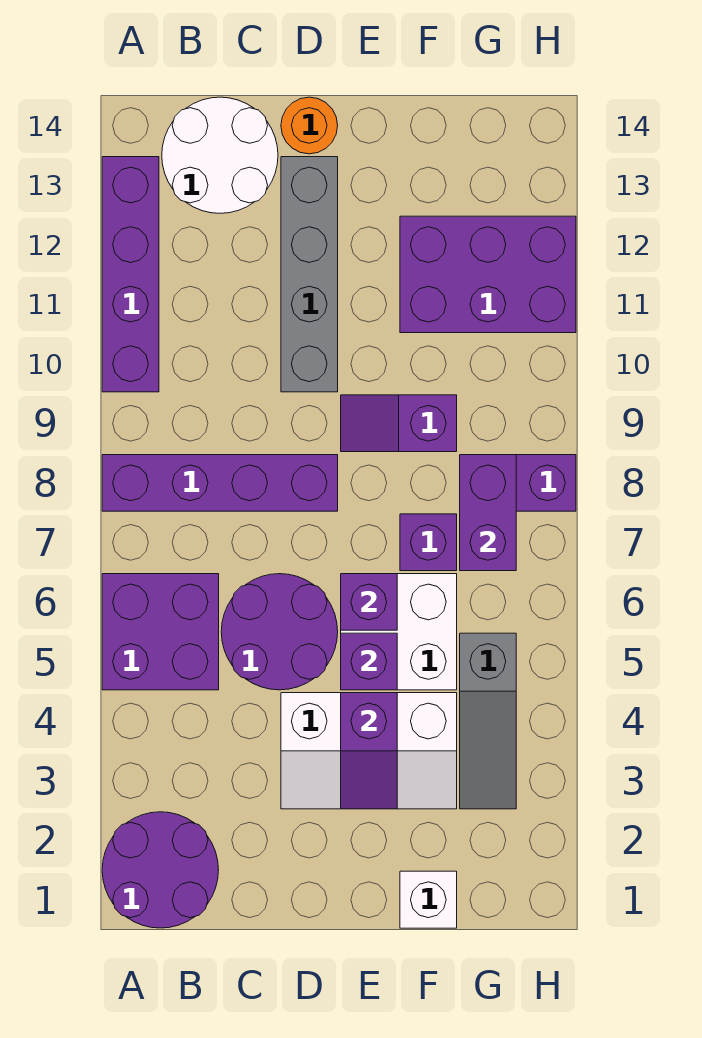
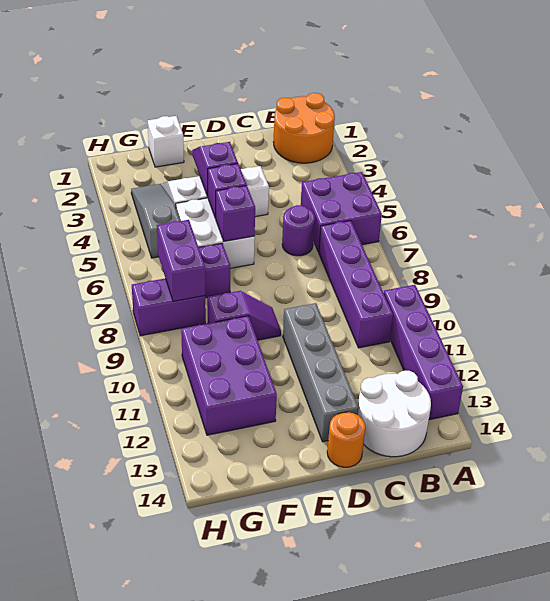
purple 2x2 round brick [102,812,218,928] -> orange 2x2 round brick [274,93,335,163]
purple 1x4 brick [102,455,338,511] -> purple 1x4 brick turned to [319,221,393,348]
purple 2x2 round brick [221,574,338,690] -> purple 1x1 round brick [282,205,315,256]
purple 2x3 brick [400,216,576,333] -> purple 2x3 brick turned to [181,316,277,435]

